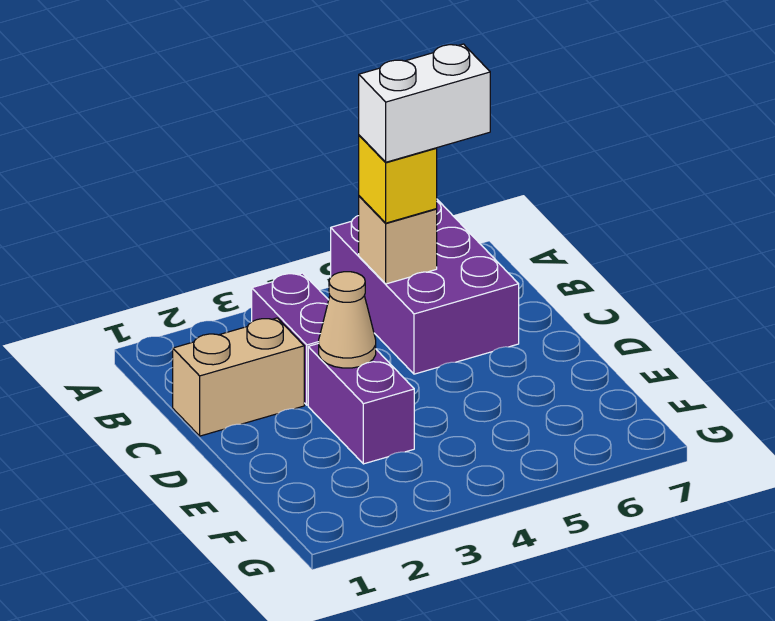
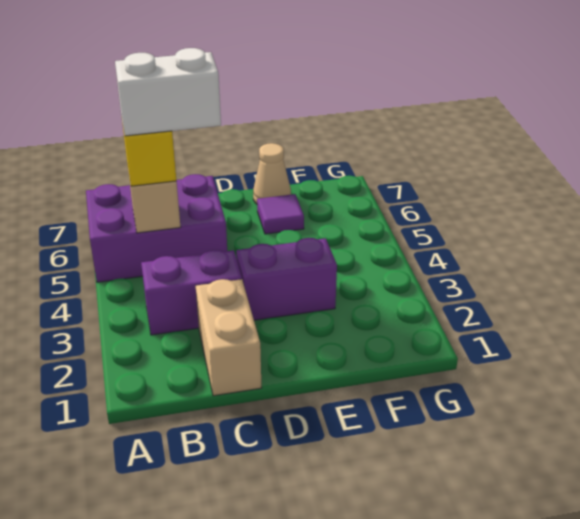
white 1x2 brick [359,44,490,162] -> white 1x2 brick turned to [115,48,221,136]
tan 1x1 cone [319,272,376,368] -> tan 1x1 cone moved to [253,143,291,204]
none -> purple 1x1 tile [257,194,304,234]

